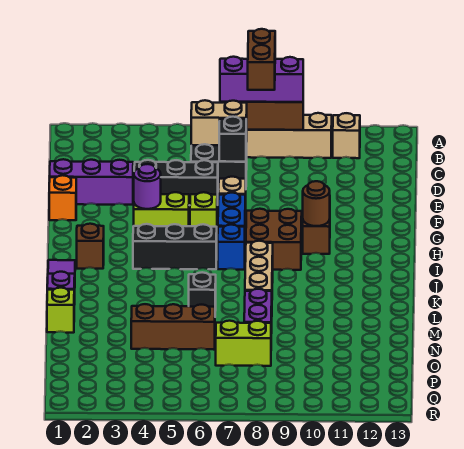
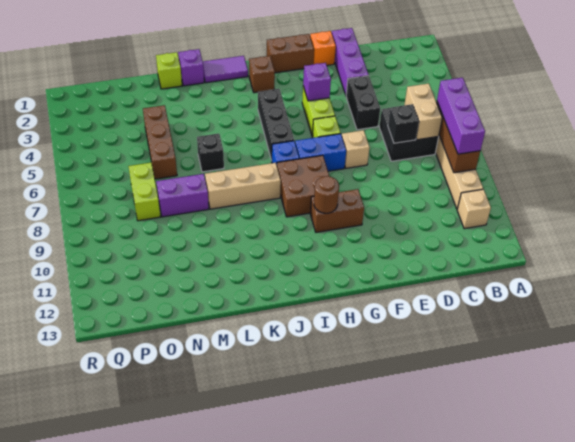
brown 1x2 brick [248,29,275,90] -> brown 1x2 brick moved to [267,34,314,73]
black 1x3 brick [134,160,218,205] -> black 1x2 brick [346,76,380,130]
purple 1x1 round brick [134,164,161,209] -> purple 1x1 brick [303,63,331,101]

